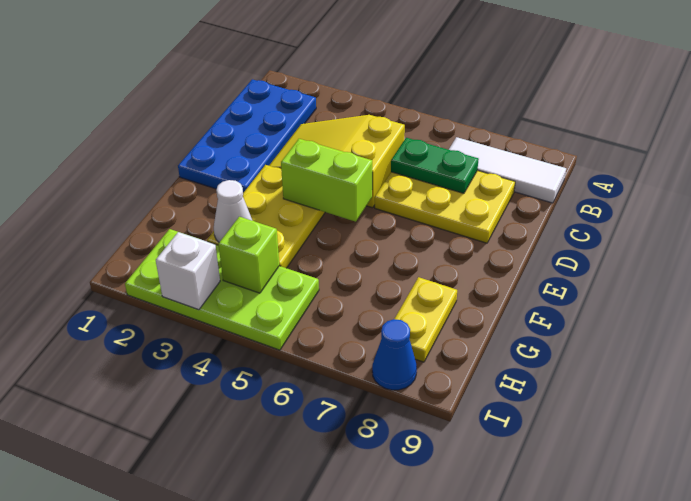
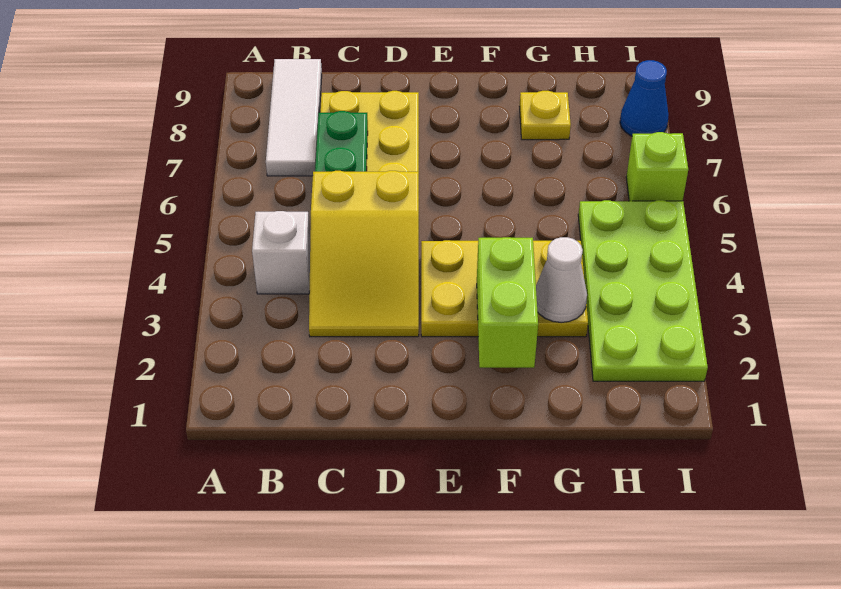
blue 2x4 plate [178,79,316,193] -> none
lime 1x2 brick [281,139,372,222] -> lime 1x2 brick moved to [477,237,538,368]
yellow 1x2 plate [395,277,457,362] -> yellow 1x1 plate [520,91,571,140]
lime 1x1 brick [218,217,279,293] -> lime 1x1 brick moved to [626,132,688,201]
white 1x1 brick [156,232,220,310] -> white 1x1 brick moved to [252,211,310,294]

